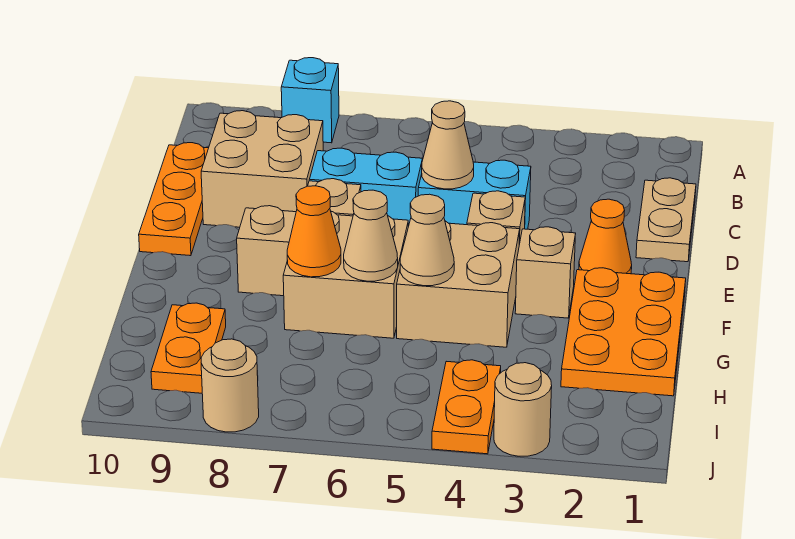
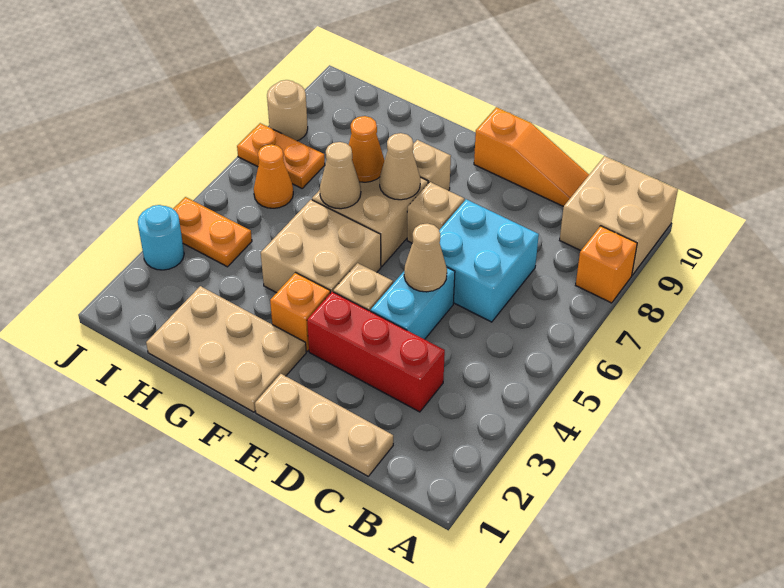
cyan 1x1 brick [281,58,339,143] -> orange 1x1 brick [576,226,637,303]
tan 1x2 plate [636,178,696,262] -> tan 1x3 plate [255,374,393,476]
none -> red 1x3 brick [307,292,445,412]
tan 2x2 brick [201,111,323,227] -> tan 2x2 brick moved to [560,156,678,275]
orange 1x3 plate [139,143,208,256] -> orange 1x3 slope [474,107,589,207]
cyan 1x2 brick [309,148,422,226] -> cyan 2x2 brick [439,199,539,322]
orange 1x1 cone [579,199,632,274] -> orange 1x1 cone moved to [254,144,293,208]
orange 2x3 plate [561,268,686,396] -> tan 2x3 plate [146,286,306,412]
tan 1x1 brick [515,227,576,318] -> orange 1x1 brick [270,273,330,351]
tan 1x1 cone [400,194,454,286] -> tan 1x1 cone moved to [380,133,420,200]
orange 1x2 plate [151,303,226,393] -> orange 1x2 plate moved to [237,123,325,188]
tan 1x1 round brick [494,363,552,456] -> cyan 1x1 round brick [138,205,184,270]

